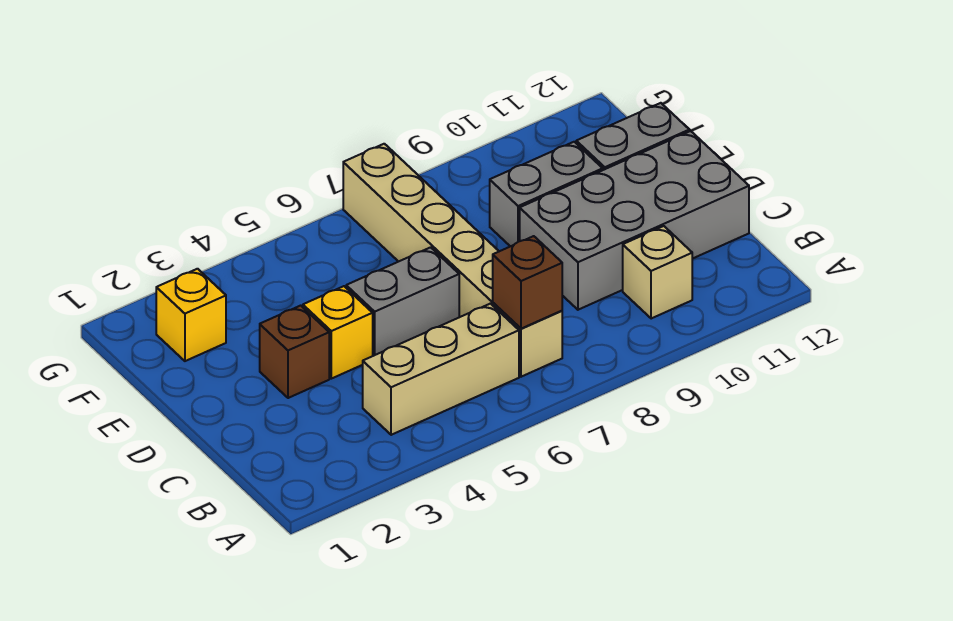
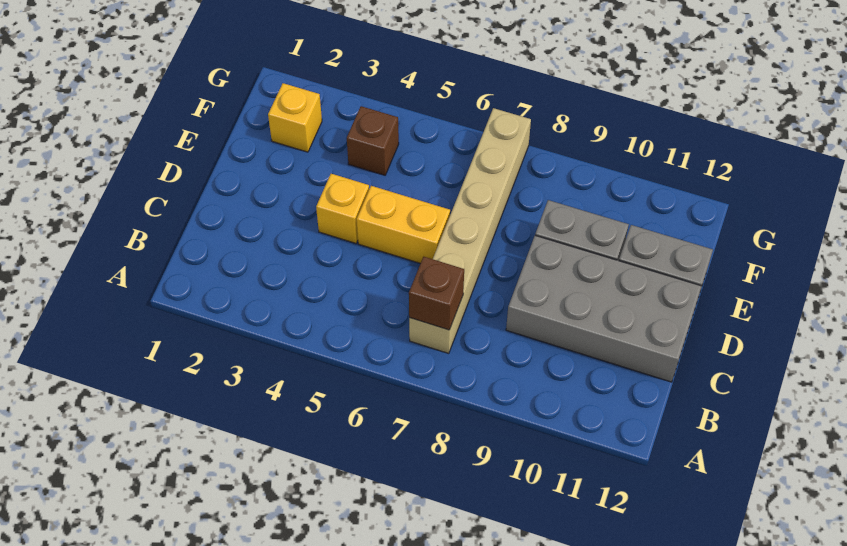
tan 1x3 brick [363,304,519,435] -> none
tan 1x1 brick [623,226,692,319] -> none
brown 1x1 brick [260,306,329,398] -> brown 1x1 brick moved to [347,106,399,175]
grey 1x2 brick [346,247,459,356] -> yellow 1x2 brick [357,186,450,263]

